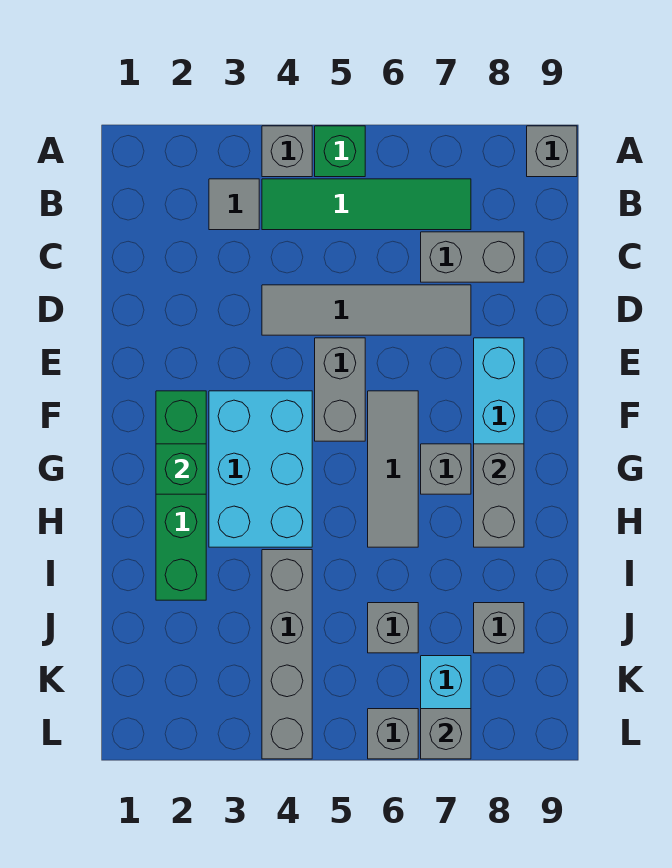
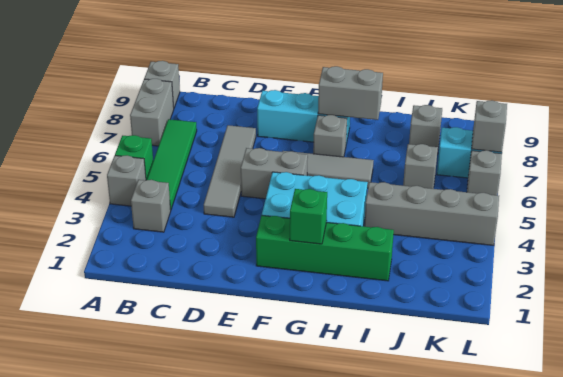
grey 1x1 tile [209,179,259,230] -> grey 1x1 brick [131,180,171,232]
grey 1x2 brick [421,232,524,282] -> grey 1x2 brick moved to [130,79,174,146]

